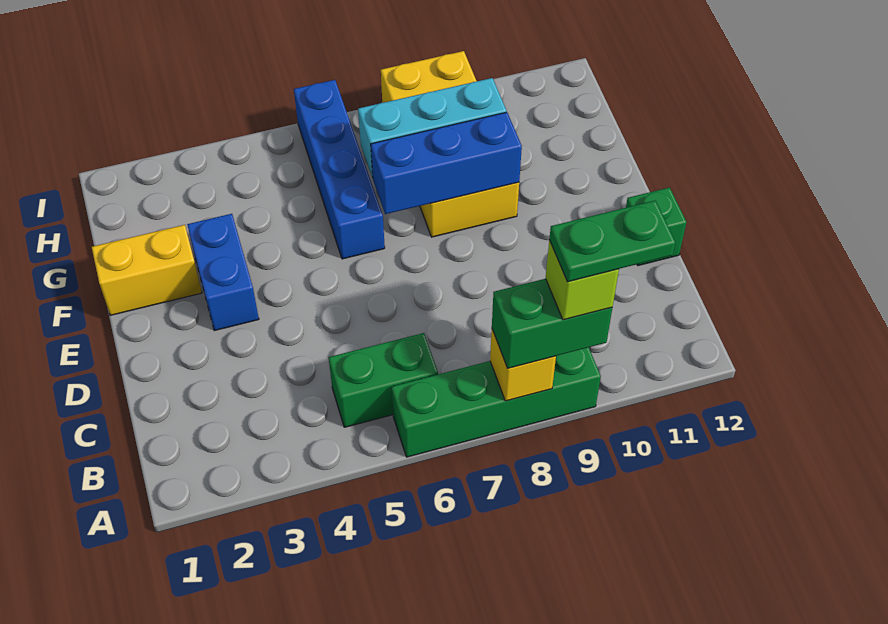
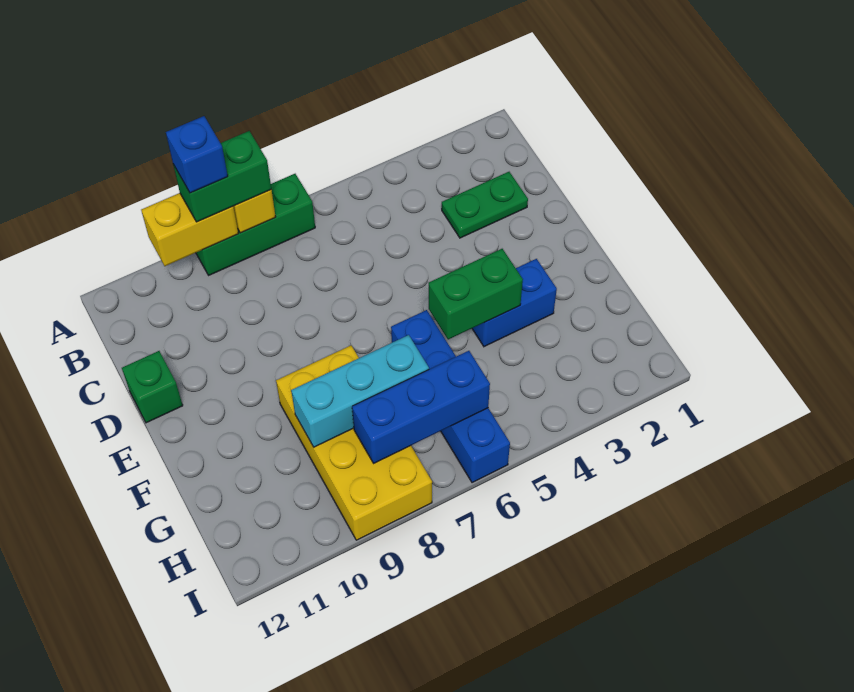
green 1x4 brick [392,347,601,457] -> green 1x3 brick [196,174,315,275]
lime 1x1 brick [546,240,619,320] -> blue 1x1 brick [166,116,228,193]
green 1x2 plate [549,201,675,282] -> green 1x2 plate moved to [442,172,528,238]
green 1x2 brick [329,333,438,427] -> green 1x2 brick moved to [429,249,523,339]
blue 1x2 brick [187,214,259,331] -> blue 1x2 brick turned to [472,259,557,347]
yellow 1x2 brick [92,225,202,315] -> yellow 1x2 brick moved to [141,193,238,266]
blue 1x3 brick [371,112,522,214] -> blue 1x3 brick moved to [352,351,490,463]

